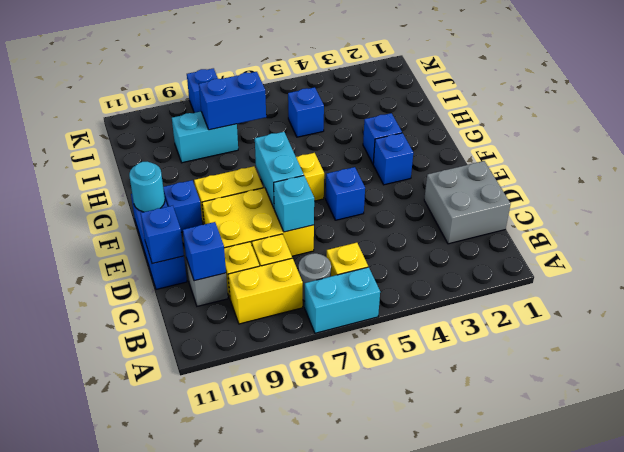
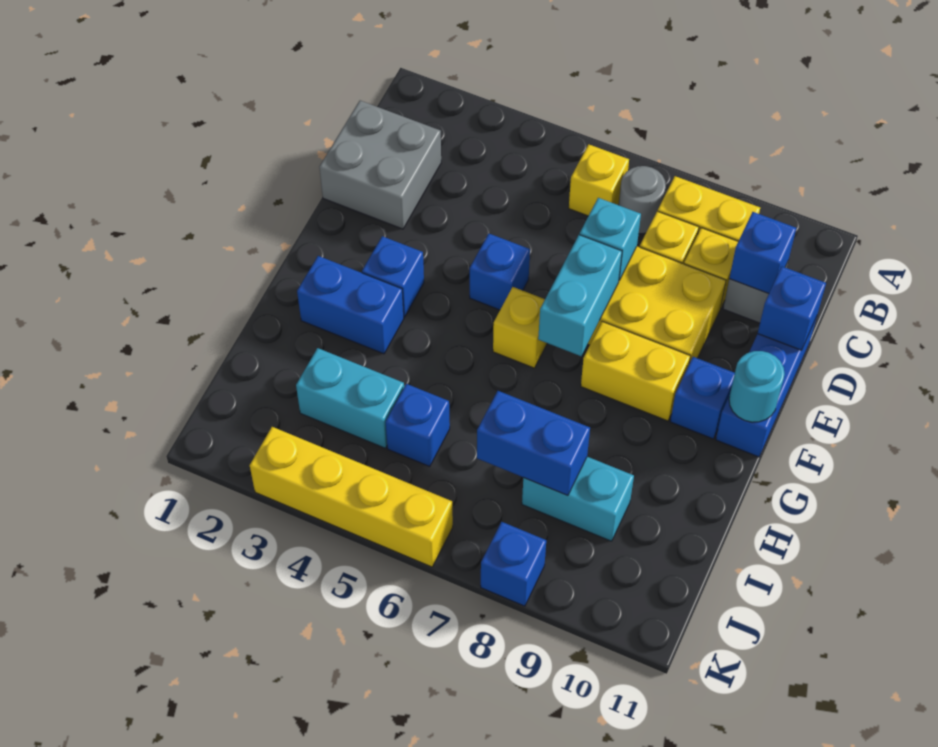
cyan 1x2 brick [305,267,380,333] -> cyan 1x2 brick moved to [296,348,404,448]
blue 1x1 brick [363,113,402,164] -> blue 1x2 brick [297,256,404,354]
none -> yellow 1x4 brick [250,427,453,567]

